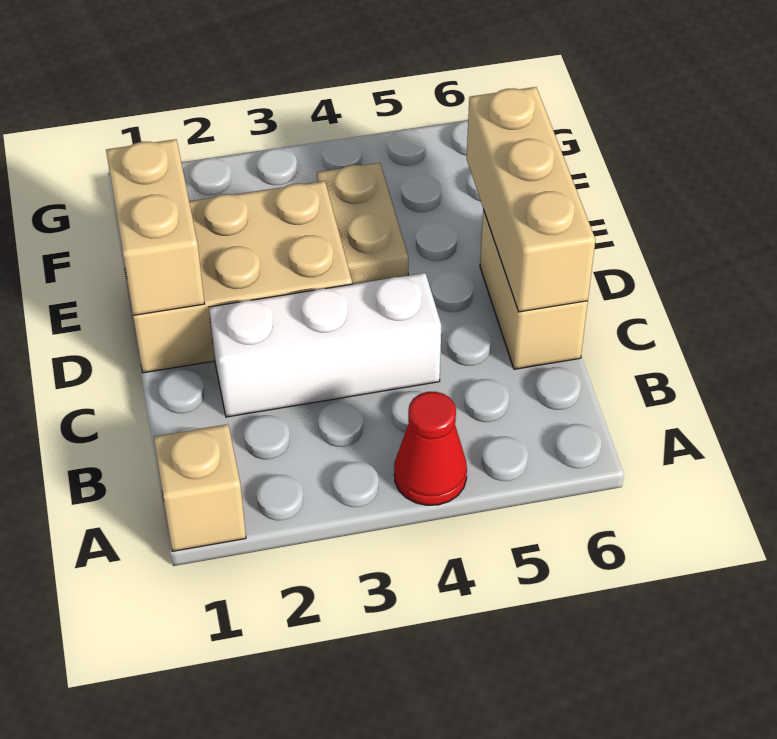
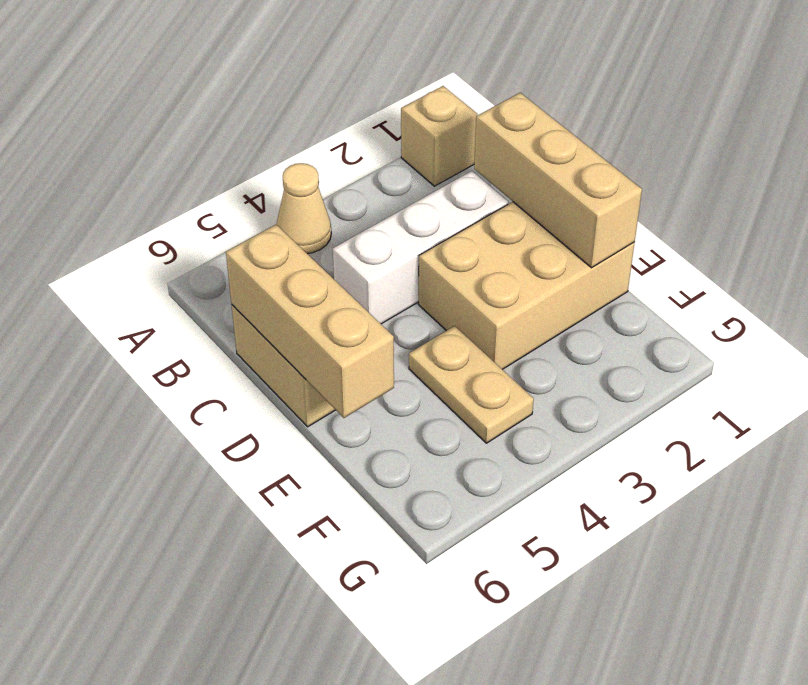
red 1x1 cone [394,392,467,505] -> tan 1x1 cone [276,163,331,254]
tan 1x2 brick [106,139,205,315] -> tan 1x3 brick [474,93,642,268]

